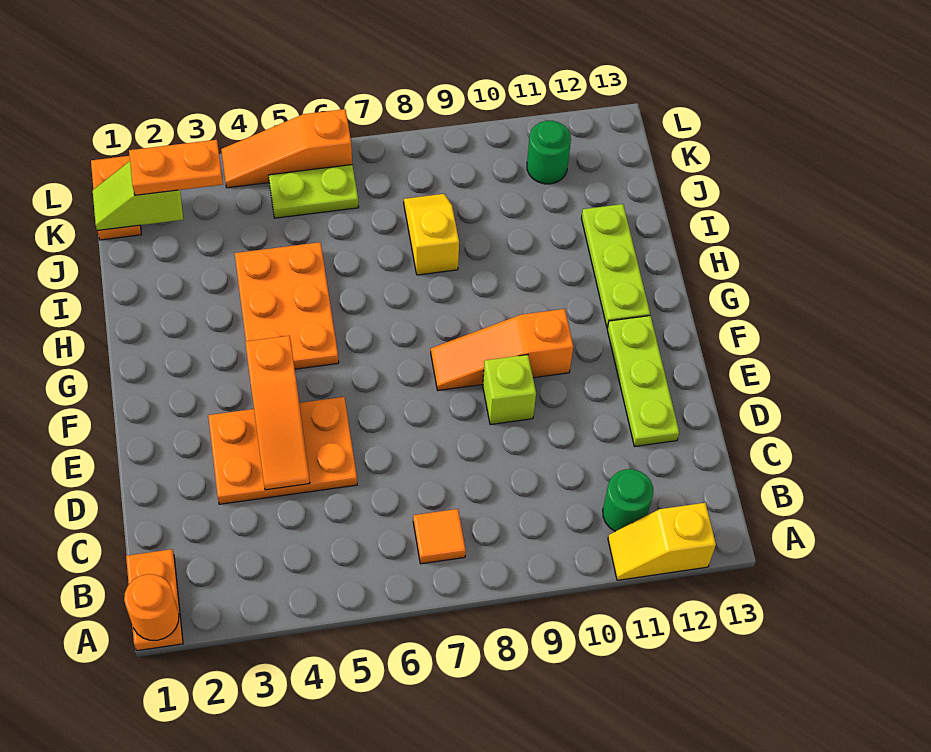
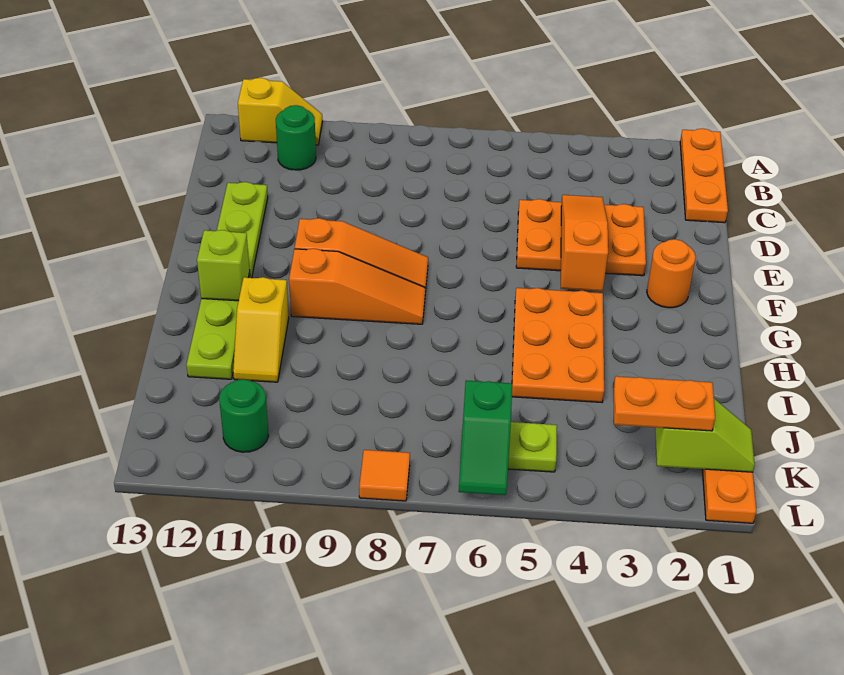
orange 1x2 plate [126,549,183,651] -> orange 1x3 plate [680,129,728,223]
orange 1x1 round brick [124,574,179,640] -> orange 1x1 round brick moved to [647,239,696,308]
orange 1x1 tile [413,509,466,564] -> orange 1x1 tile moved to [359,450,410,501]
lime 1x1 brick [483,355,536,425] -> lime 1x1 brick moved to [197,230,250,301]
yellow 1x2 slope [404,194,459,275] -> yellow 1x2 slope moved to [233,277,289,382]
none -> green 1x2 slope [459,381,512,495]
orange 1x3 slope [221,109,352,188] -> orange 1x3 slope moved to [289,249,425,324]

